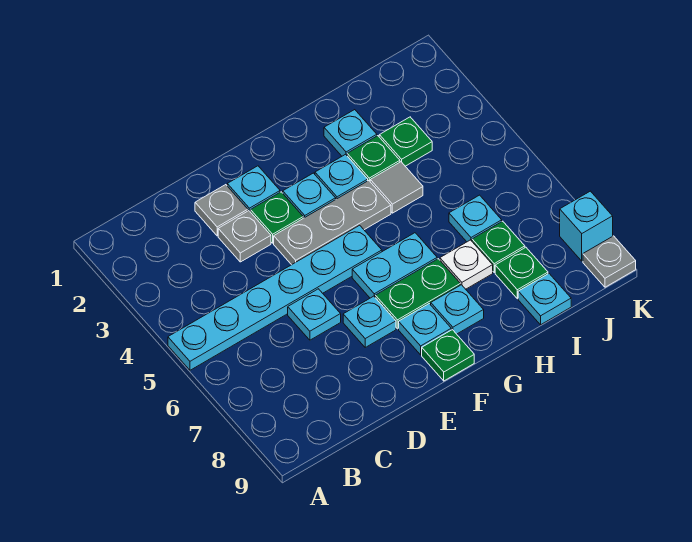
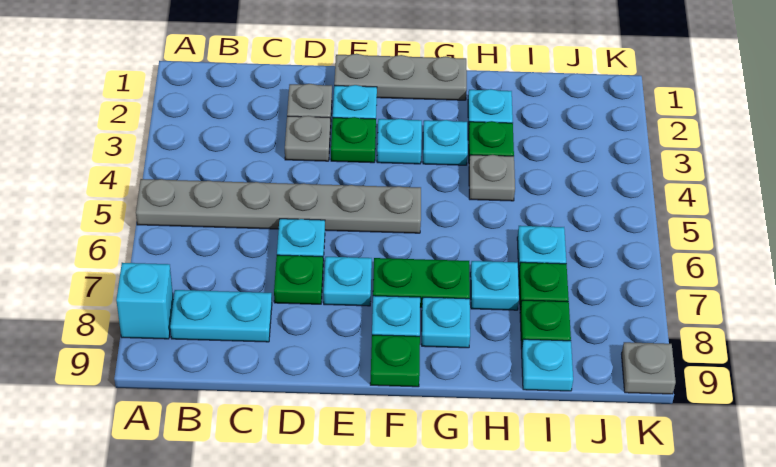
cyan 1x6 plate [168,225,382,370] -> grey 1x6 plate [136,179,421,233]
grey 1x3 plate [274,181,391,265] -> grey 1x3 plate moved to [334,54,467,100]
cyan 1x2 plate [352,233,437,298] -> cyan 1x2 plate moved to [170,290,272,342]
grey 1x1 tile [370,162,423,213] -> grey 1x1 plate [469,155,515,201]
white 1x1 plate [440,240,493,289] -> cyan 1x1 plate [470,261,519,310]
green 1x1 plate [379,117,432,166] -> green 1x1 plate moved to [274,255,323,304]
cyan 1x1 brick [560,191,613,261] -> cyan 1x1 brick moved to [116,263,173,339]

